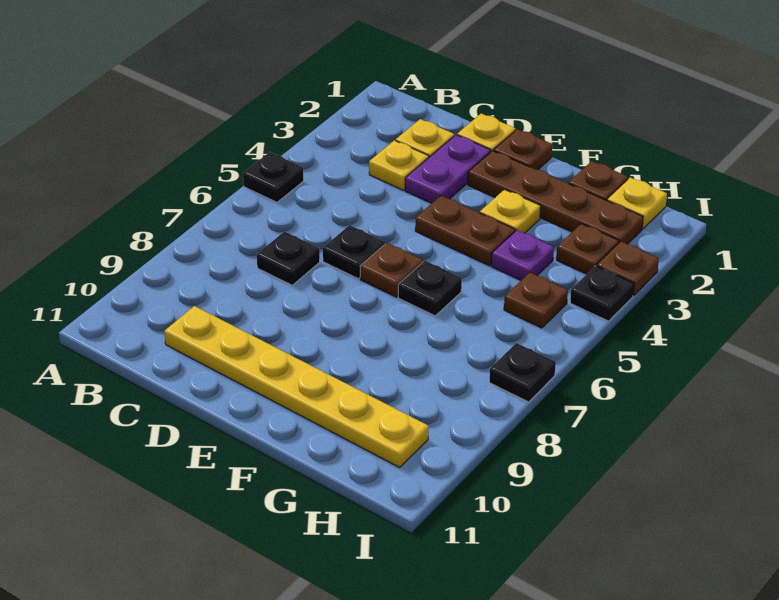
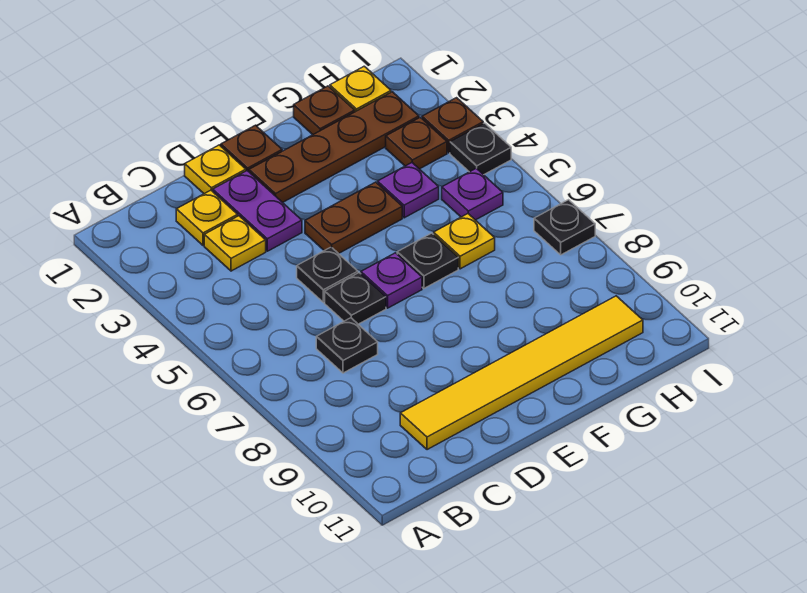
black 1x1 plate [243,152,304,202] -> black 1x1 plate moved to [297,247,358,302]
yellow 1x6 plate [164,306,429,467] -> yellow 1x6 tile [400,296,643,450]
brown 1x1 plate [360,243,423,297] -> purple 1x1 plate [361,253,422,308]
yellow 1x1 plate [480,190,541,233] -> yellow 1x1 plate moved to [434,214,495,269]
brown 1x1 plate [504,272,568,328] -> purple 1x1 plate [442,168,503,220]

